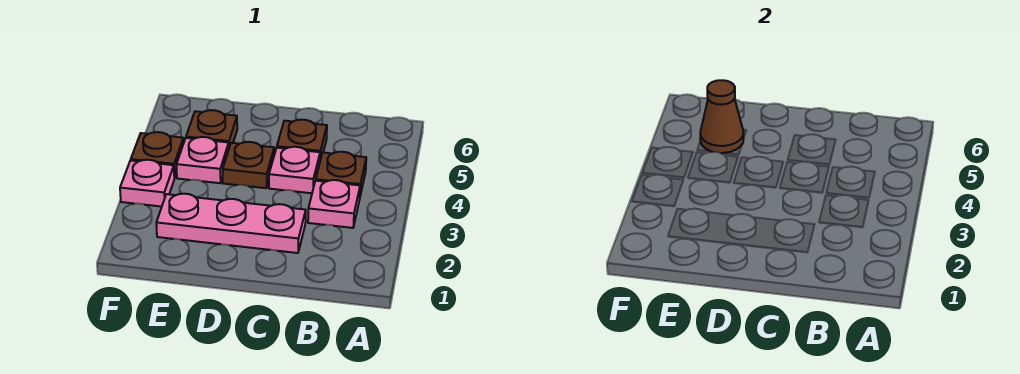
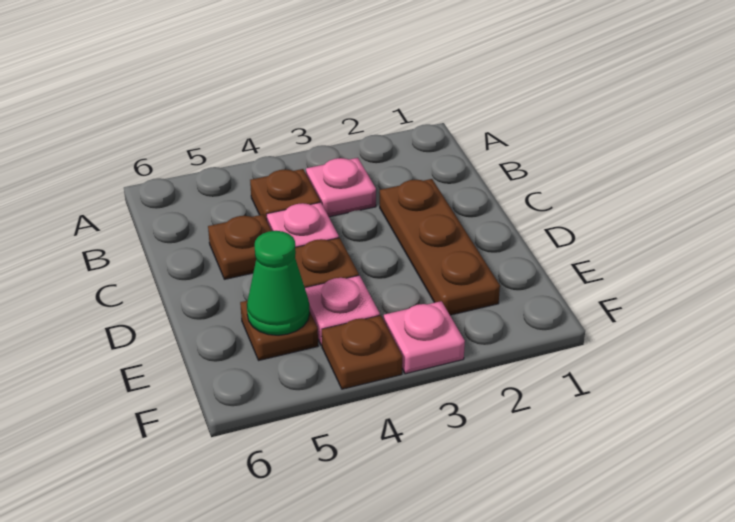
pink 1x3 plate [156,194,306,253] -> brown 1x3 plate [380,179,500,315]
brown 1x1 cone [700,80,743,153] -> green 1x1 cone [247,231,310,335]

